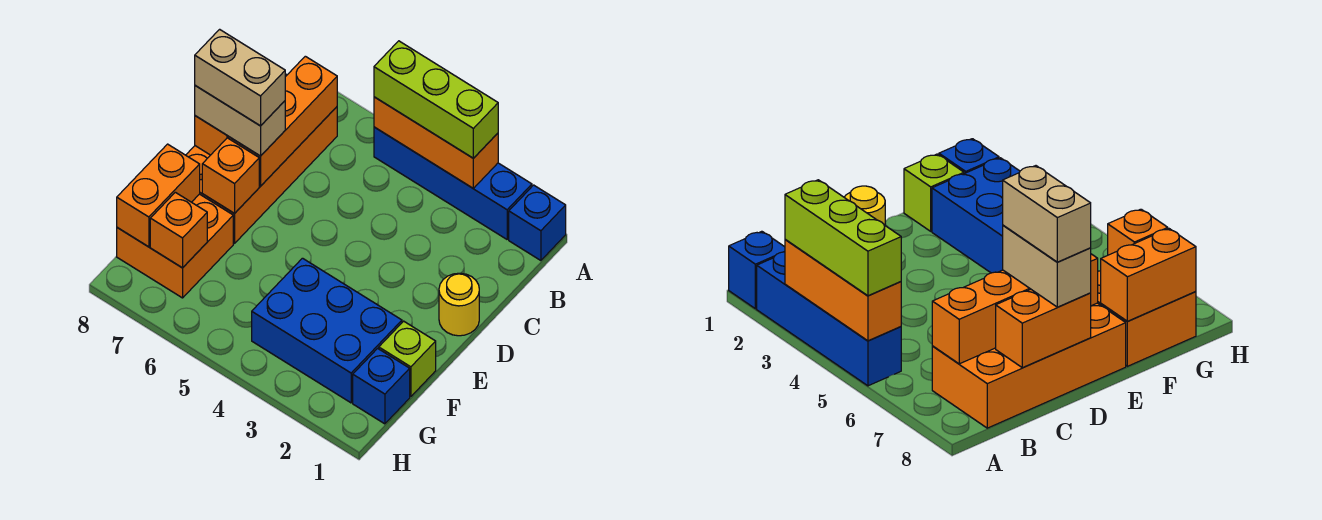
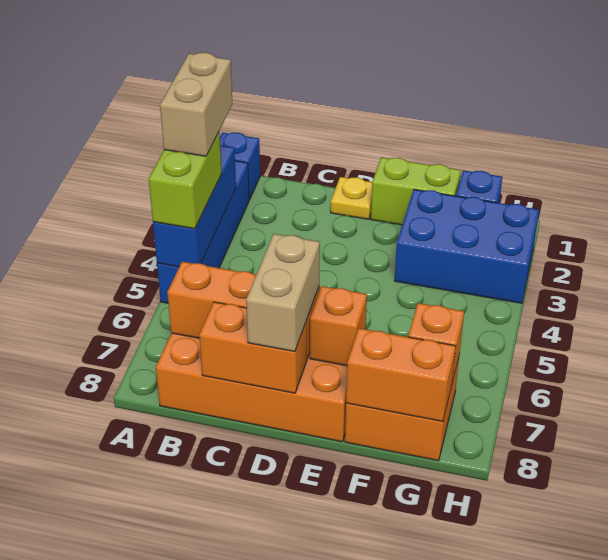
orange 1x3 brick [374,97,498,188] -> blue 1x3 brick [153,145,236,267]
lime 1x3 brick [374,41,498,158] -> lime 1x2 brick [149,132,222,229]
yellow 1x1 round brick [439,273,479,336] -> yellow 1x1 plate [331,177,372,219]
tan 1x2 brick [195,29,285,126] -> tan 1x2 brick moved to [160,53,232,156]
lime 1x1 brick [379,321,436,397] -> lime 1x2 brick [371,157,461,225]
blue 2x3 brick [252,258,402,403] -> blue 2x3 brick turned to [395,190,539,303]

